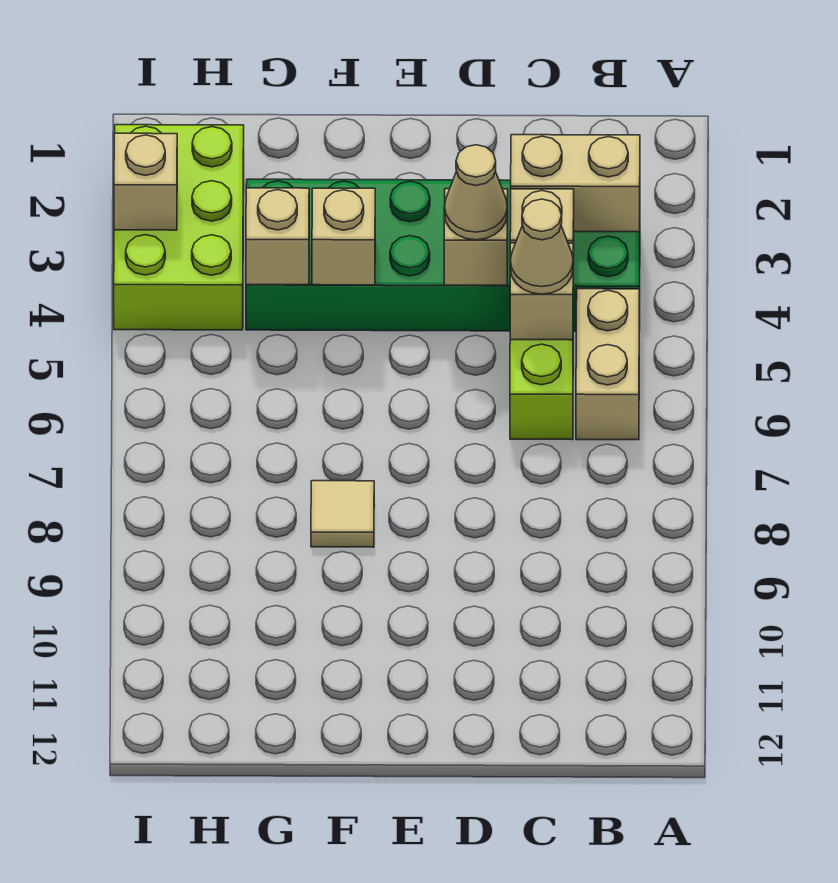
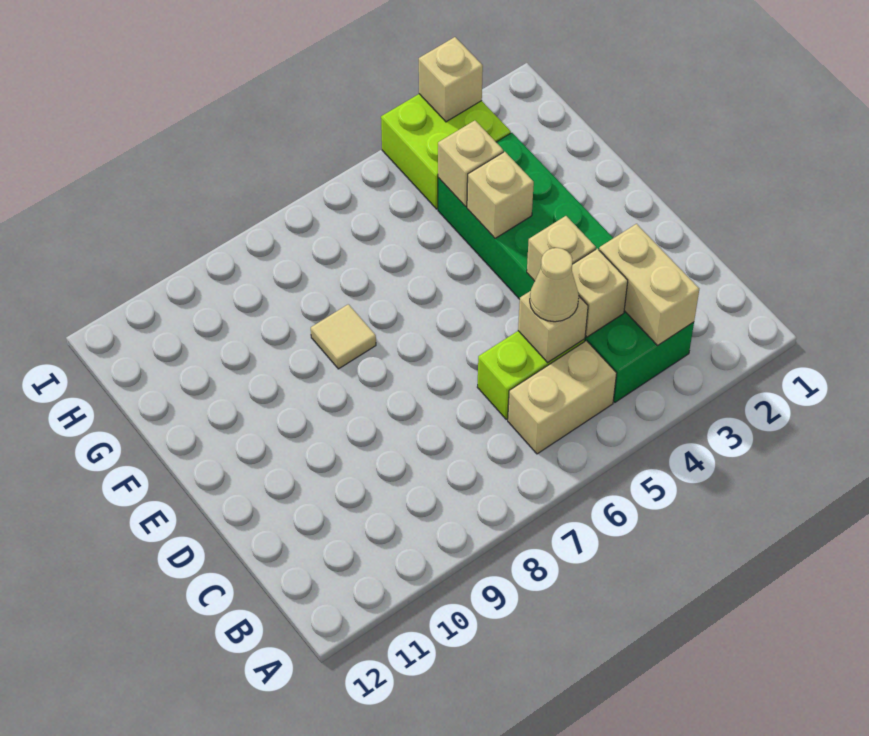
tan 1x1 cone [444,145,507,240] -> none
lime 2x3 brick [114,125,244,330] -> lime 2x2 brick [381,94,511,209]

